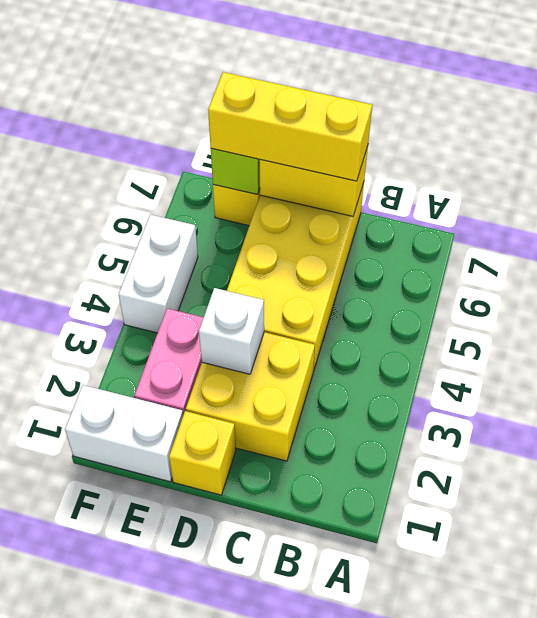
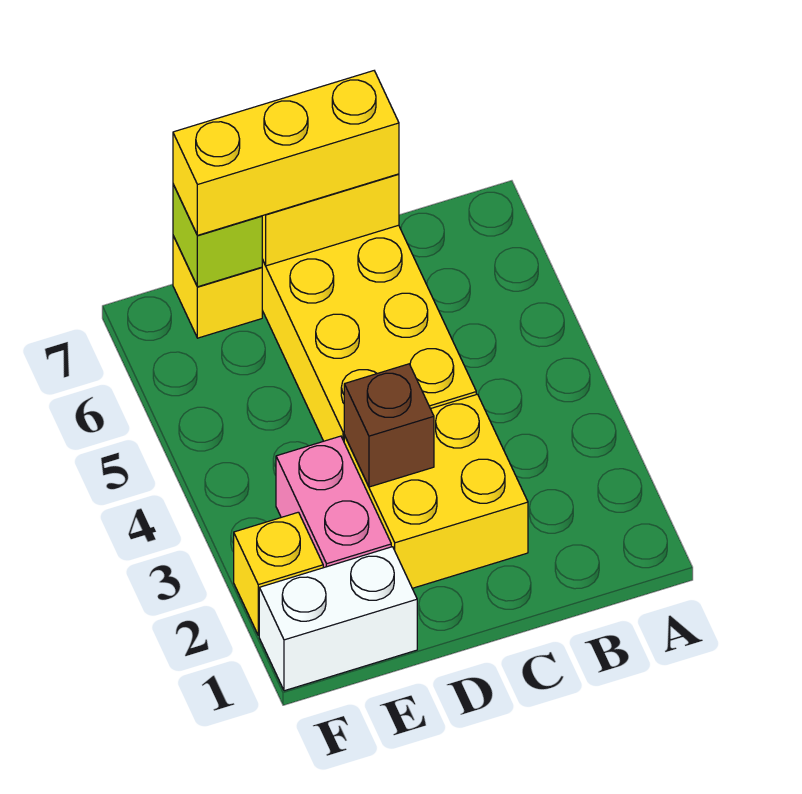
yellow 1x1 brick [169,411,236,495] -> yellow 1x1 brick moved to [234,512,323,635]
white 1x1 brick [199,288,264,374] -> brown 1x1 brick [344,364,434,487]
white 1x2 brick [119,215,198,333] -> none

